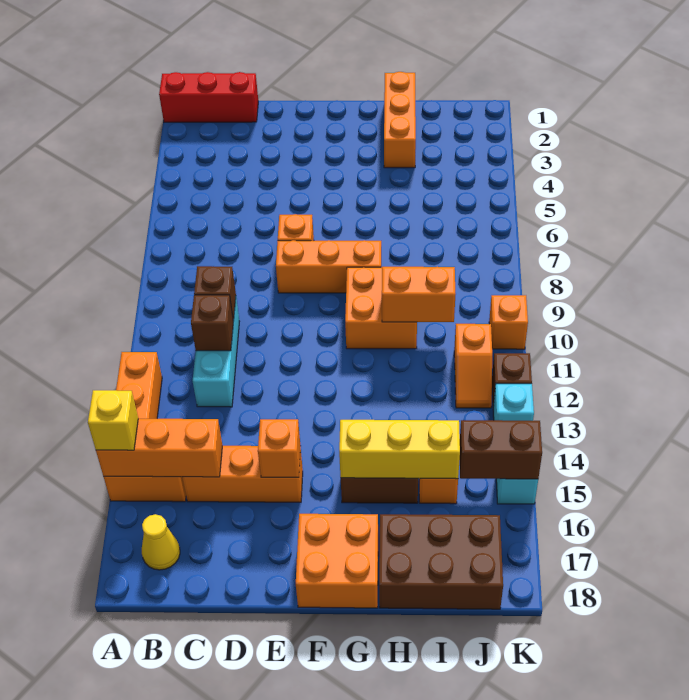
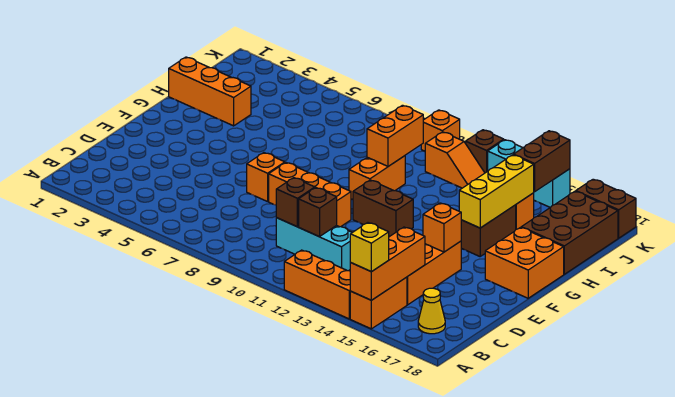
red 1x3 brick [159,72,258,122] -> none
orange 1x3 brick [276,240,381,293] -> orange 1x3 brick turned to [269,163,351,227]
none -> brown 1x2 brick [353,180,413,236]
orange 2x2 brick [345,267,417,349] -> orange 1x2 brick [349,156,405,200]
none -> brown 1x2 brick [576,179,636,238]

